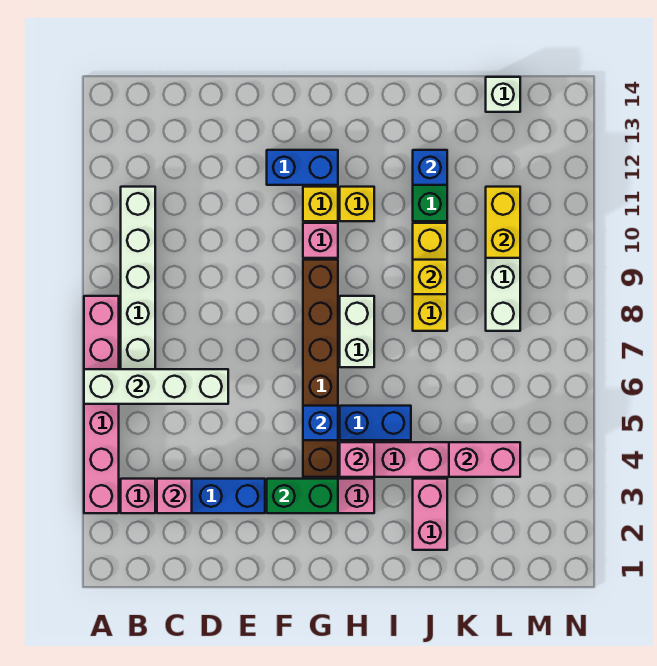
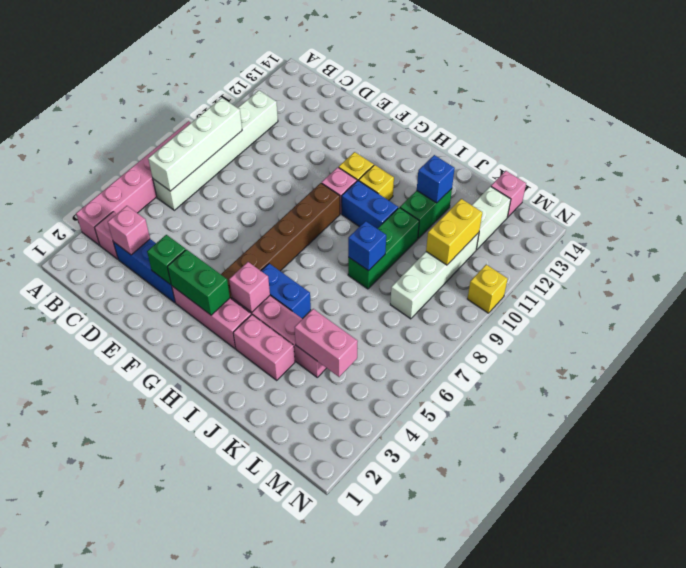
white 1x4 brick [84,369,228,404] -> white 1x4 brick turned to [148,98,242,191]
none -> green 1x1 brick [147,235,186,285]
blue 1x2 brick [267,150,338,185] -> blue 1x2 brick moved to [342,181,398,229]
blue 1x1 brick [303,406,338,440] -> blue 1x1 brick moved to [348,221,386,271]
white 1x2 brick [340,296,374,367] -> white 1x2 brick moved to [472,186,511,250]
pink 1x2 brick [413,479,447,550] -> pink 1x2 brick turned to [233,315,295,380]
yellow 1x3 brick [413,223,447,331] -> green 1x3 brick [348,208,419,289]
yellow 1x1 brick [413,260,447,294] -> yellow 1x1 brick moved to [467,265,508,313]
white 1x1 brick [486,77,520,112] -> pink 1x1 brick [491,171,526,217]

